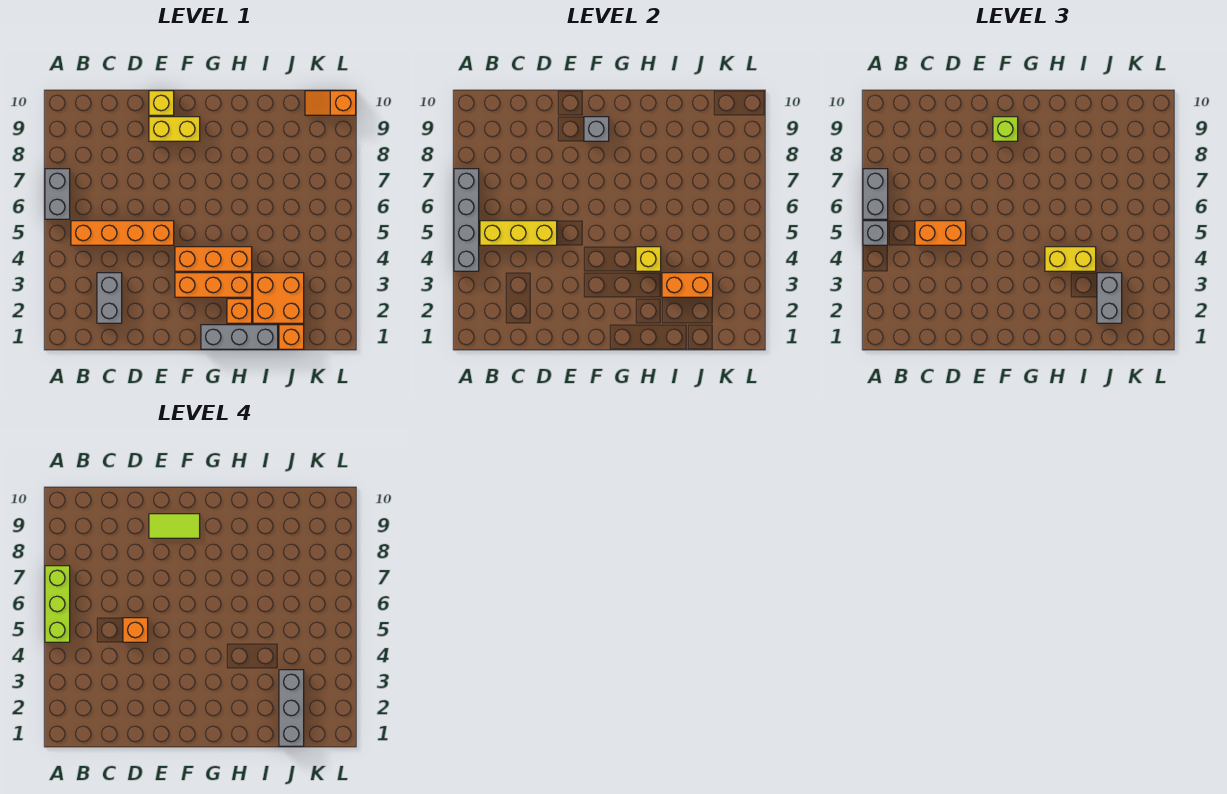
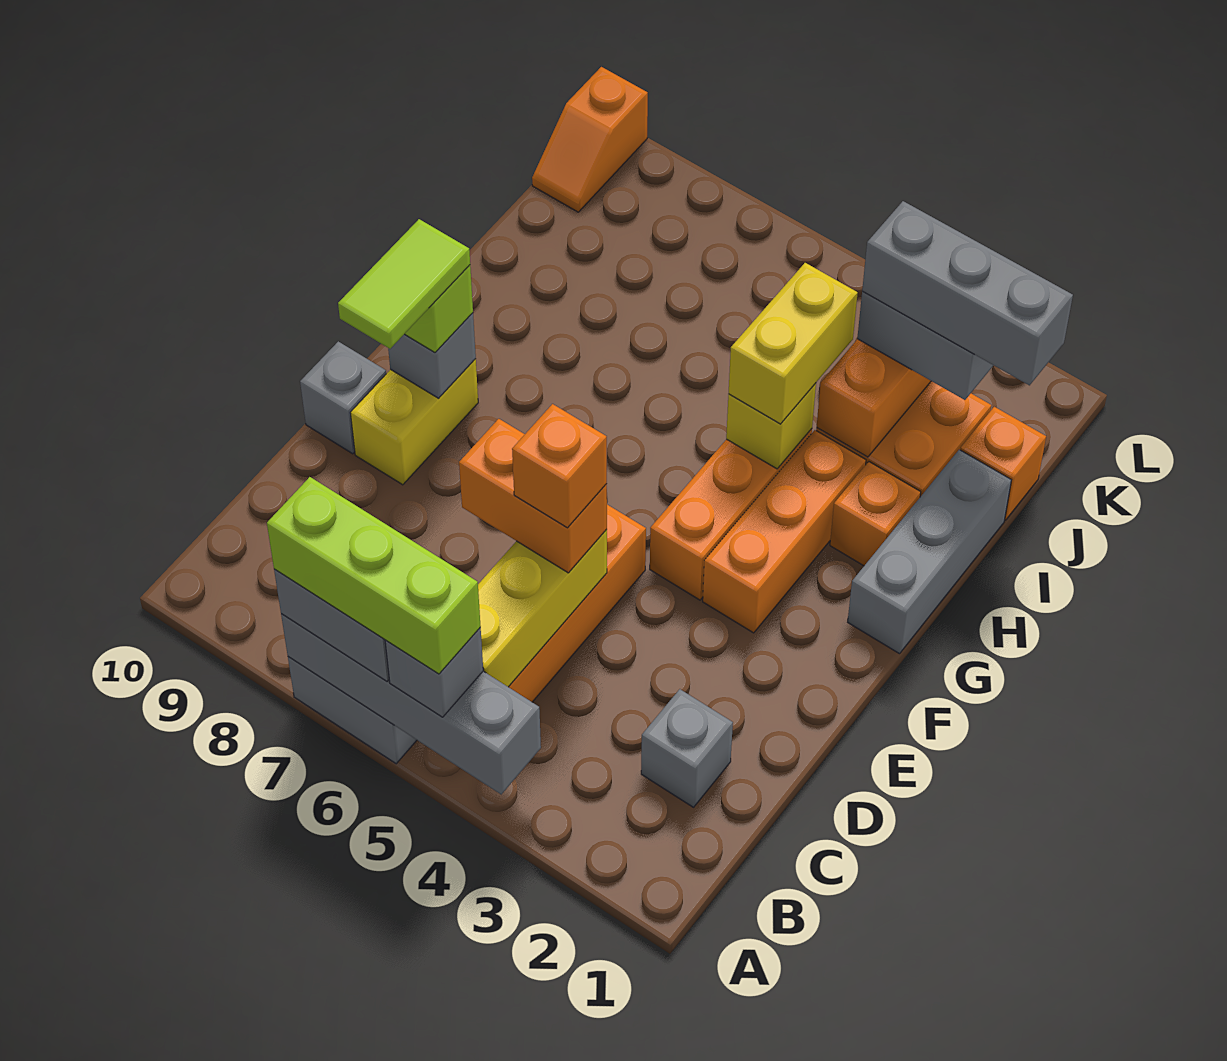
grey 1x2 brick [97,273,122,323] -> grey 1x1 brick [641,689,733,807]
orange 1x2 brick [915,221,966,245] -> orange 1x2 brick turned to [459,419,607,573]
yellow 1x1 brick [149,91,174,115] -> grey 1x1 brick [300,341,386,454]

